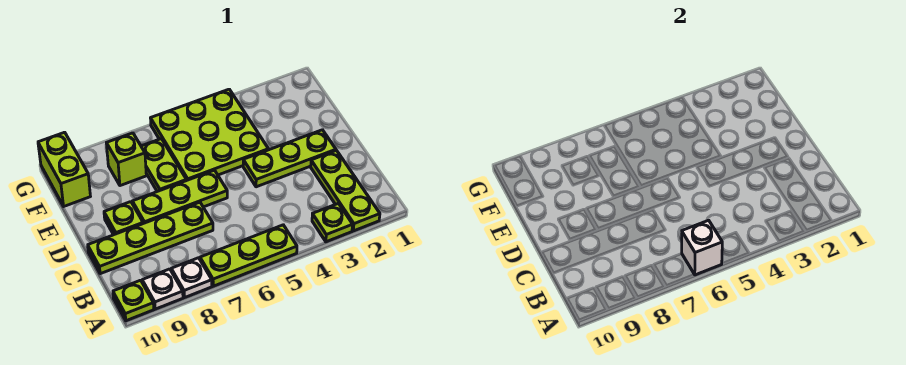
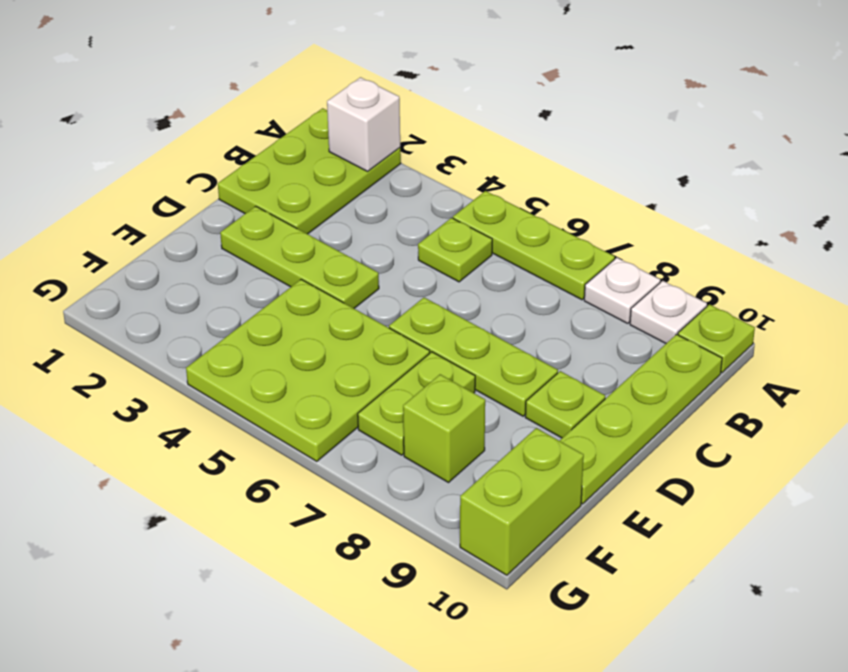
lime 1x3 plate [311,151,380,231] -> lime 2x3 plate [218,108,401,234]
lime 1x1 plate [312,203,353,242] -> lime 1x1 plate moved to [418,218,492,282]
white 1x1 brick [682,220,722,275] -> white 1x1 brick moved to [327,77,400,171]
lime 1x4 plate [88,202,213,274] -> lime 1x4 plate turned to [560,334,722,504]

